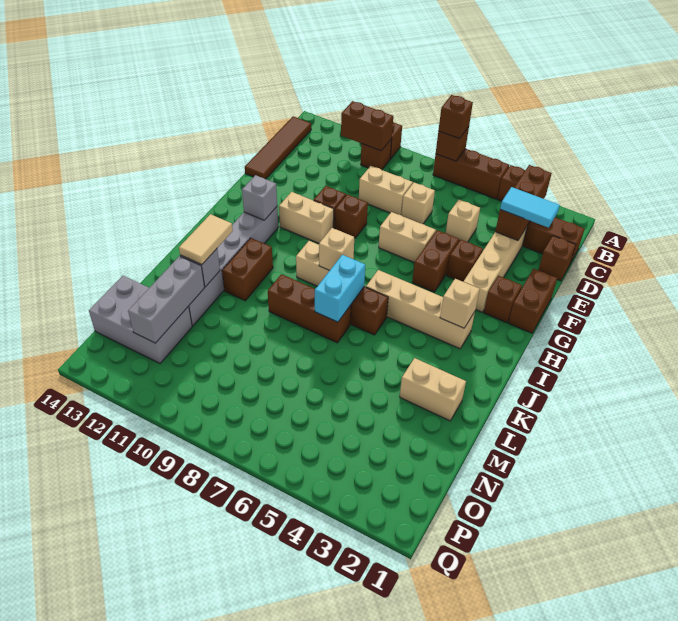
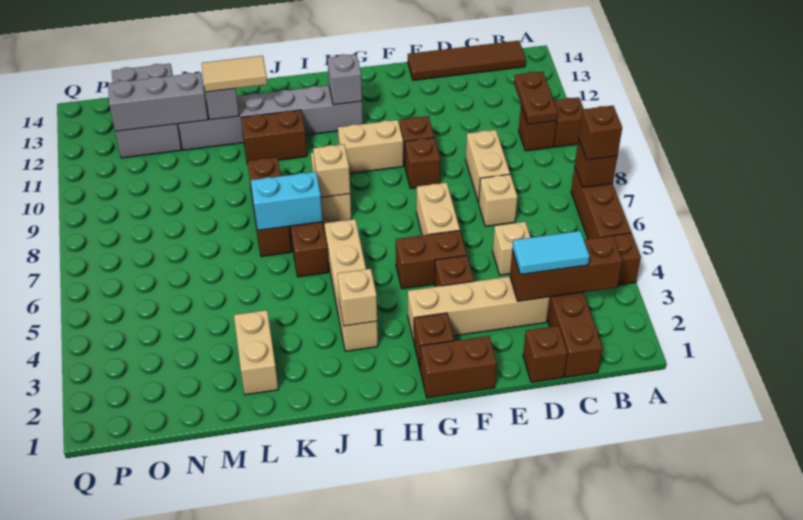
brown 1x2 brick [341,101,393,151] -> brown 1x2 plate [514,71,558,124]
cyan 1x2 tile [500,187,560,228] -> cyan 1x2 tile turned to [512,231,590,274]
tan 1x2 brick [279,192,334,243] -> tan 1x2 brick turned to [338,120,403,173]

